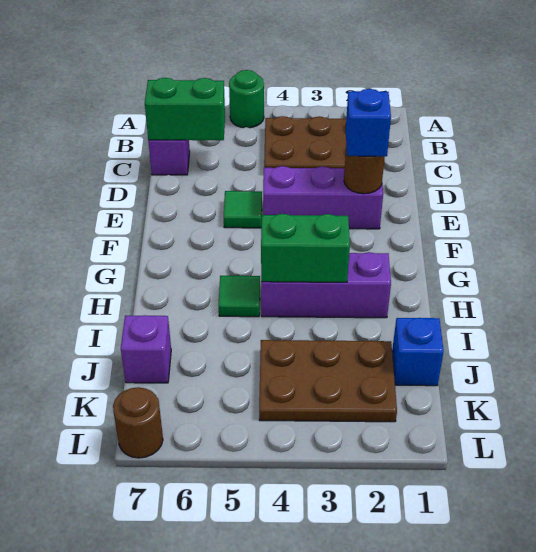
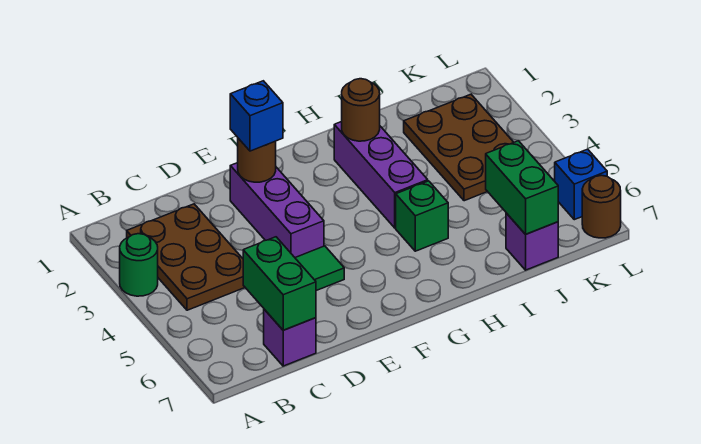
green 1x1 round brick [229,70,264,128] -> green 1x1 round brick moved to [120,234,158,296]
none -> brown 1x1 round brick [342,79,380,141]
green 1x2 brick [261,214,350,282] -> green 1x2 brick moved to [486,141,558,234]
green 1x1 tile [219,276,260,317] -> green 1x1 brick [396,181,448,251]
blue 1x1 brick [392,318,444,386] -> blue 1x1 brick moved to [555,149,607,220]

